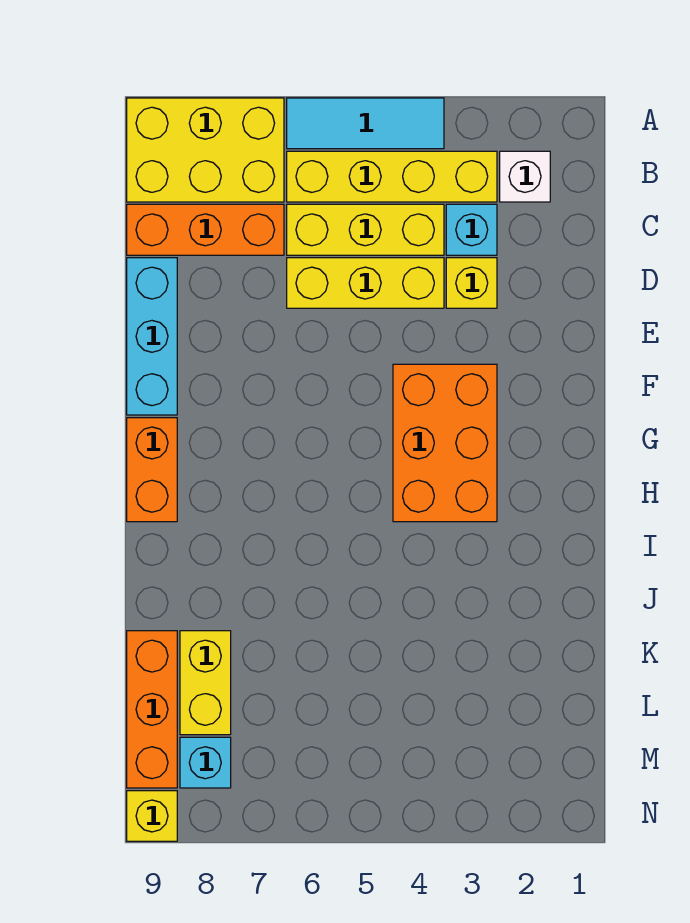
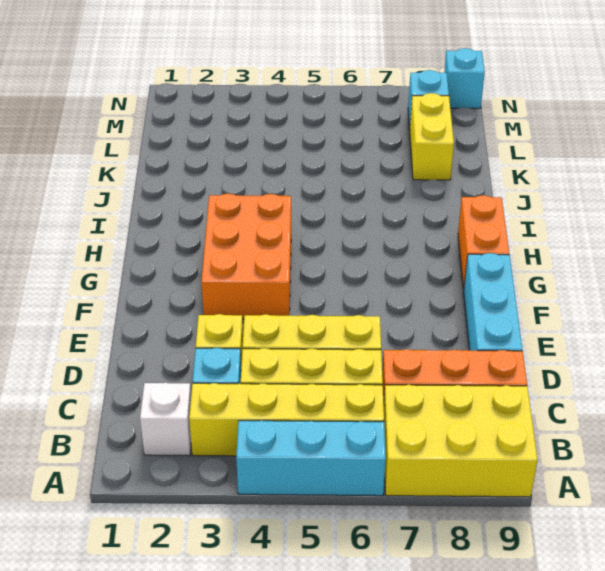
cyan 1x3 tile [287,98,444,149] -> cyan 1x3 brick [236,421,386,496]
orange 1x3 brick [127,631,177,788] -> none
yellow 1x1 brick [127,791,177,841] -> cyan 1x1 brick [444,48,485,108]

